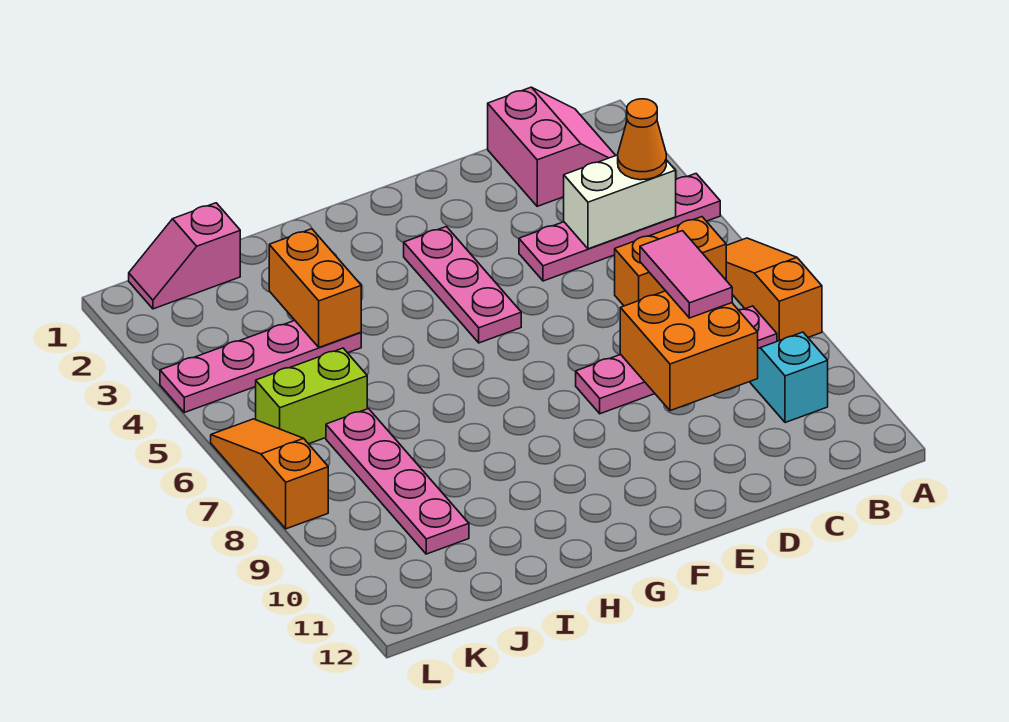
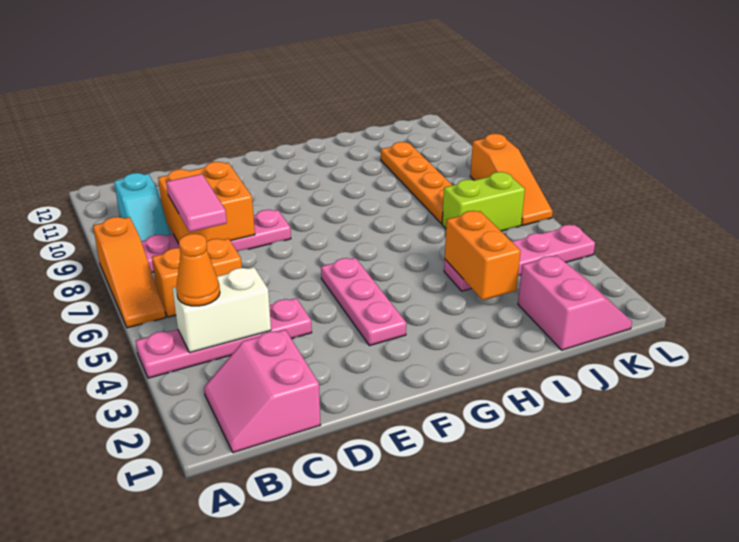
pink 1x2 slope [129,203,240,309] -> pink 2x2 slope [518,255,632,350]
pink 1x4 plate [326,409,469,554] -> orange 1x4 plate [381,142,452,224]

